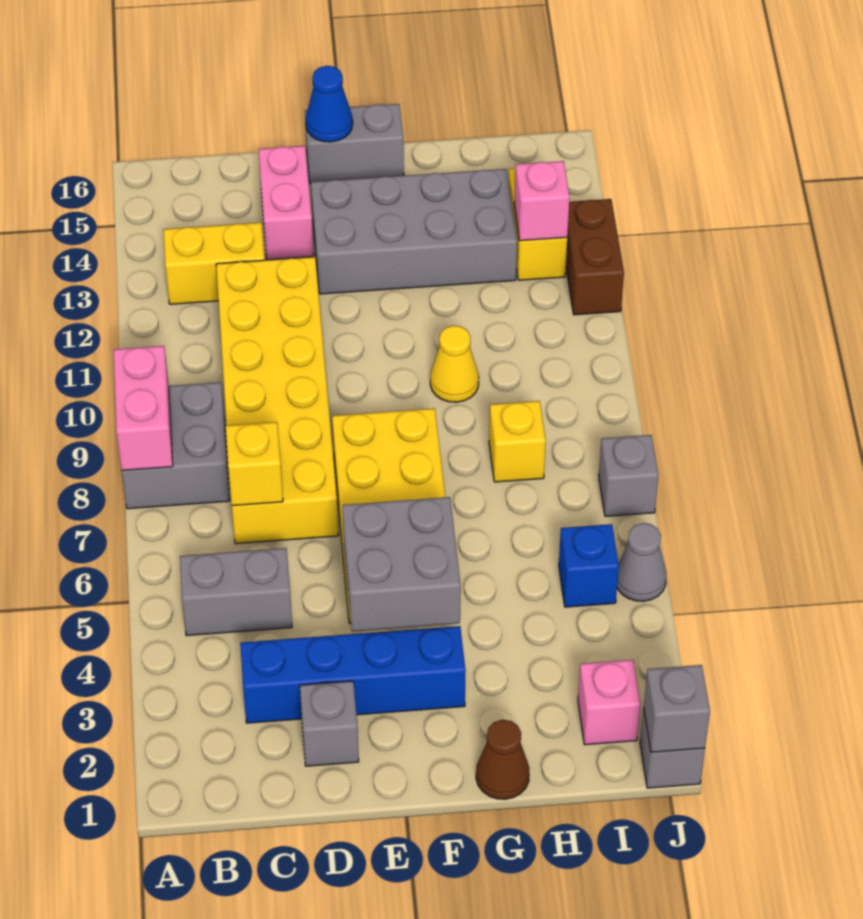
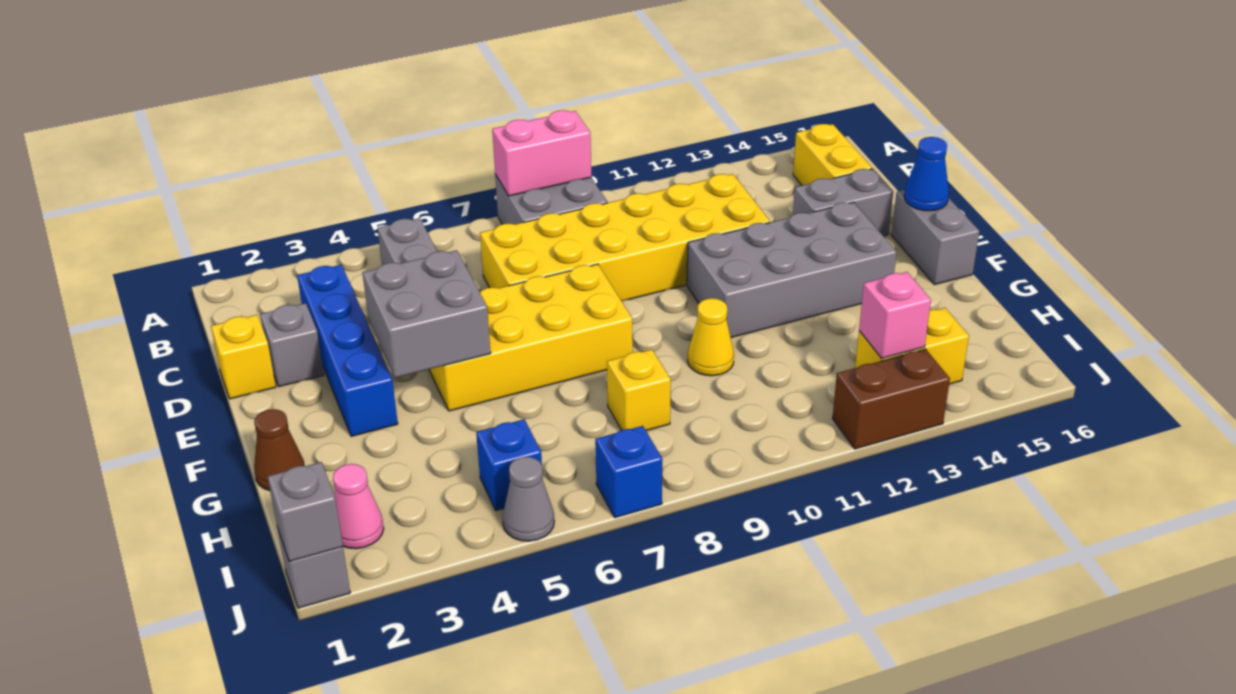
yellow 1x2 brick [163,223,265,304] -> yellow 1x2 brick moved to [793,124,872,186]
yellow 1x1 brick [226,422,283,506] -> yellow 1x1 brick moved to [211,315,276,399]
pink 1x2 brick [259,146,314,260] -> grey 1x2 brick [793,169,893,236]
grey 2x4 brick [311,169,517,294] -> grey 2x4 brick turned to [687,202,897,338]
pink 1x1 brick [578,660,641,745] -> pink 1x1 cone [333,464,384,549]
grey 1x1 brick [599,435,658,516] -> blue 1x1 brick [595,426,662,518]

